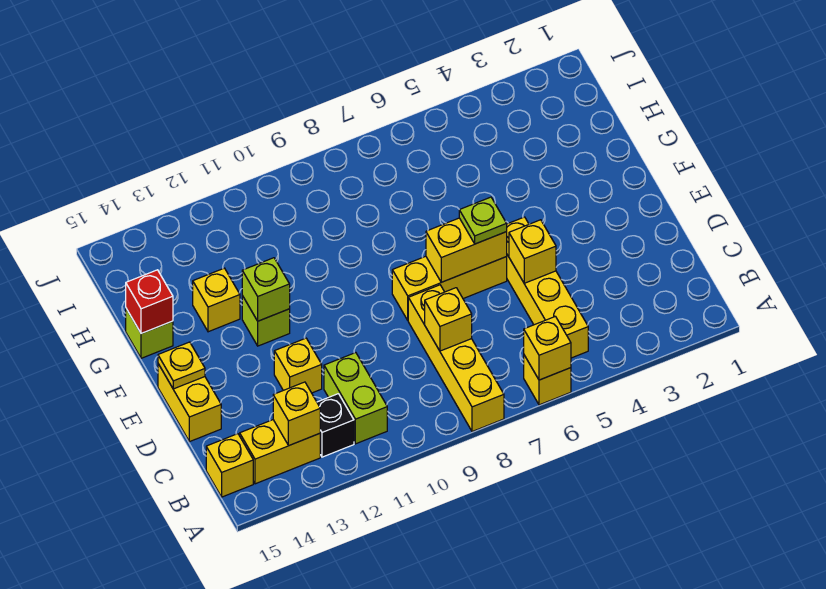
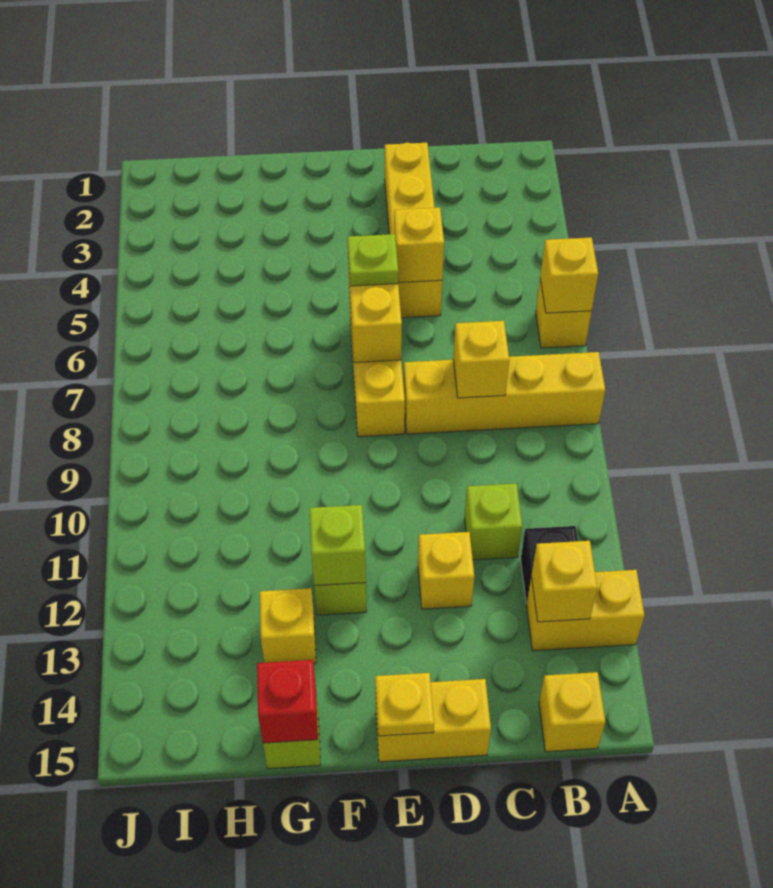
yellow 1x4 brick [506,217,588,358] -> yellow 1x4 brick turned to [385,143,442,318]
lime 1x2 brick [324,353,387,444] -> lime 1x1 brick [465,484,522,560]
yellow 1x2 brick [240,420,320,484] -> yellow 1x2 brick turned to [526,570,645,651]

